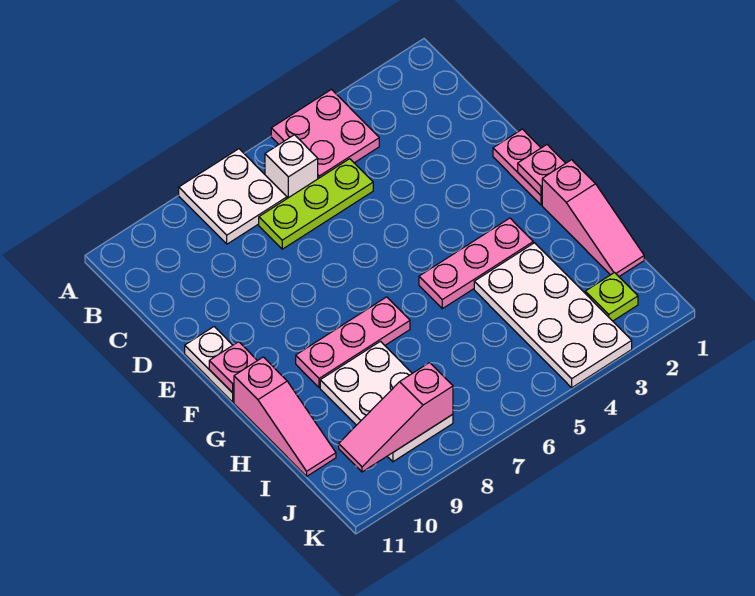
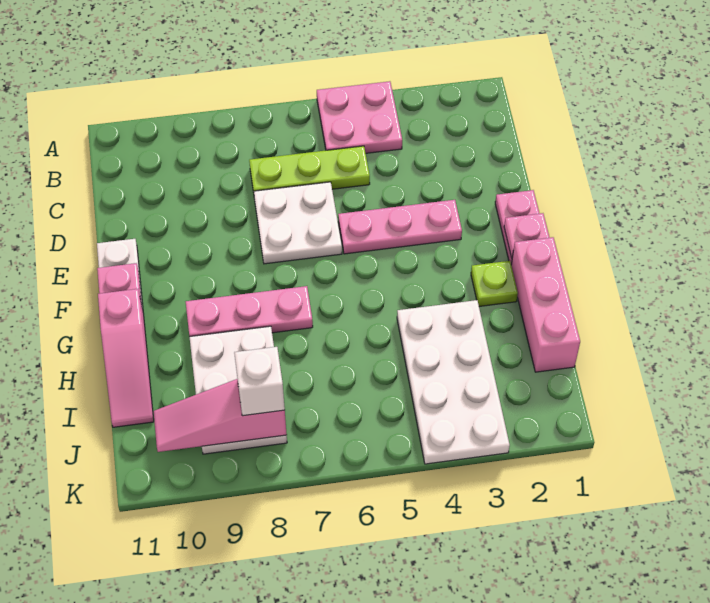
white 2x2 plate [179,149,287,244] -> white 2x2 plate moved to [254,182,342,264]
white 1x1 brick [265,135,318,198] -> white 1x1 brick moved to [234,347,285,416]
pink 1x3 slope [542,160,644,276] -> pink 1x3 brick [511,237,580,372]
pink 1x3 plate [419,218,533,309] -> pink 1x3 plate moved to [338,200,462,254]
lime 1x1 plate [585,273,638,321] -> lime 1x1 plate moved to [471,261,518,306]

